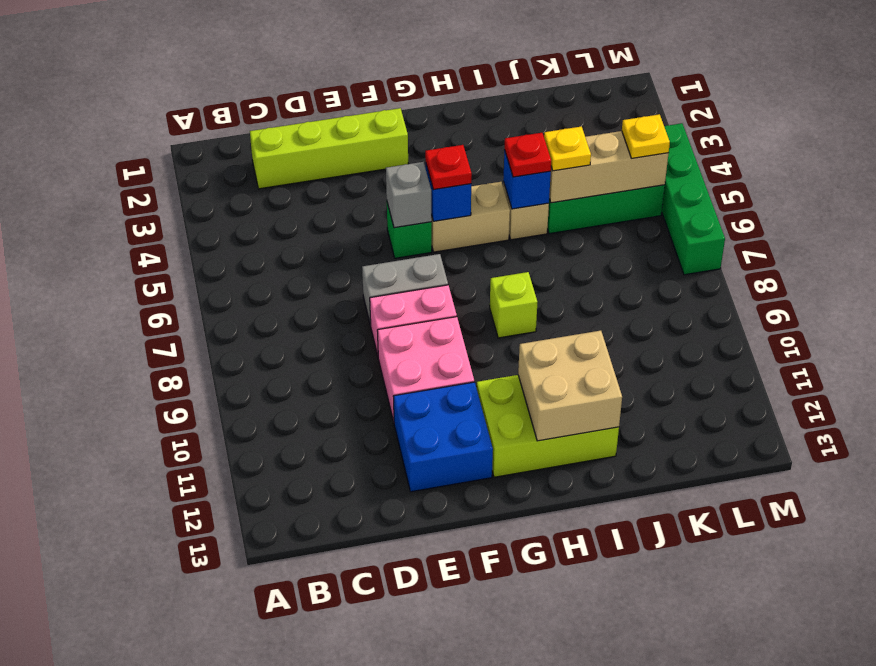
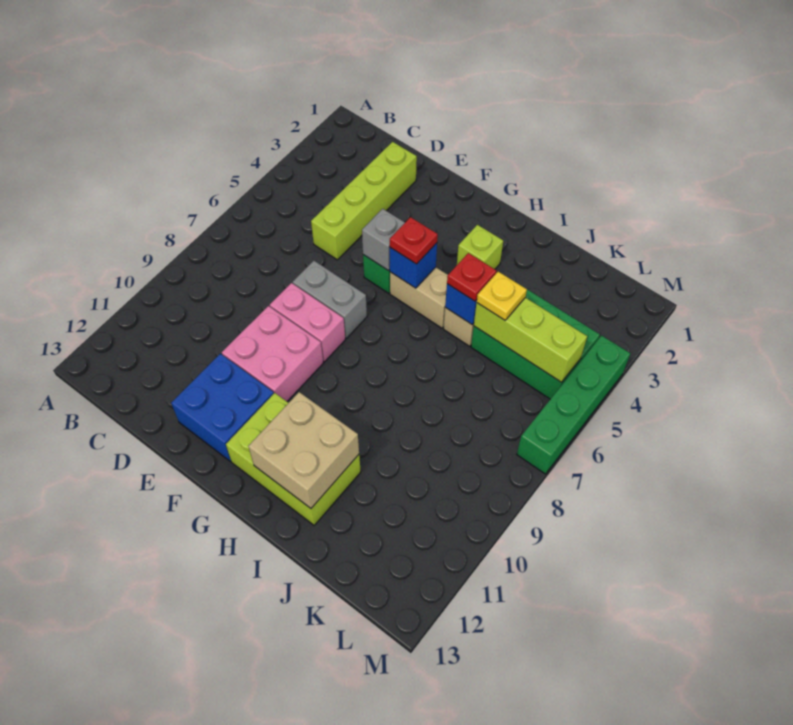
lime 1x4 brick [250,108,408,189] -> lime 1x4 brick turned to [311,142,417,260]
lime 1x1 brick [490,272,537,338] -> lime 1x1 brick moved to [457,225,503,269]
tan 1x3 brick [549,131,669,203] -> lime 1x3 brick [474,298,587,382]
yellow 1x1 plate [622,114,670,158] -> none

